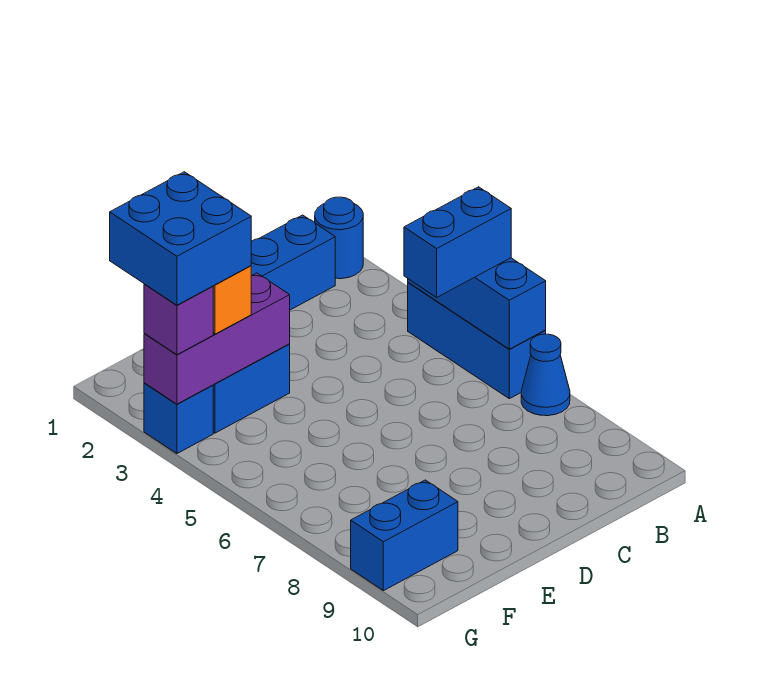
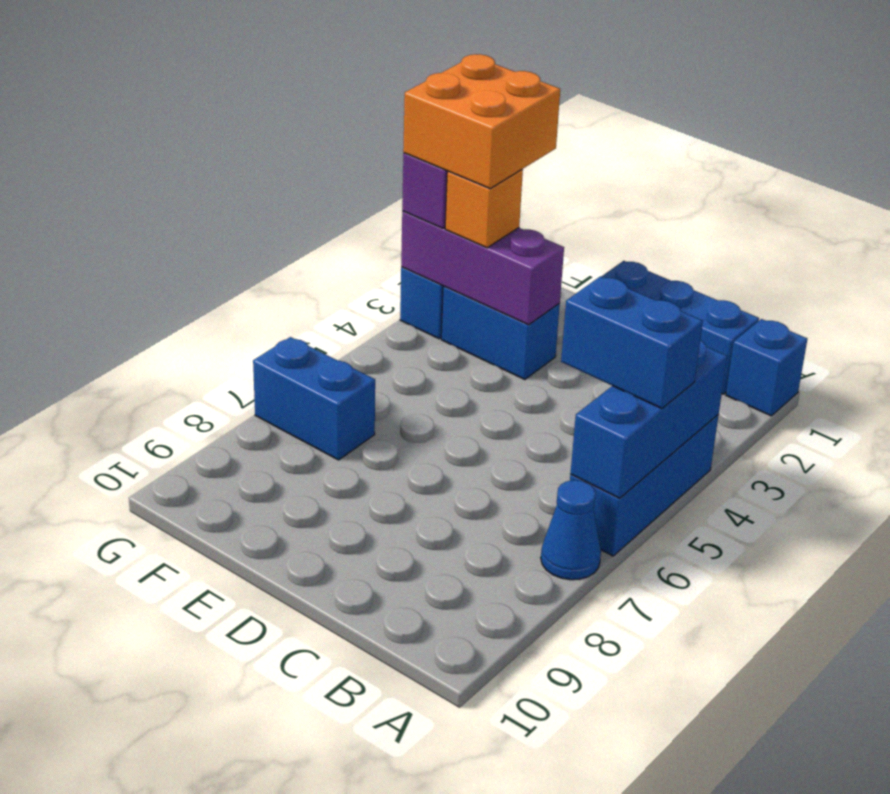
blue 1x1 round brick [315,197,363,279] -> blue 1x1 brick [726,319,807,416]
blue 2x2 brick [110,172,251,305] -> orange 2x2 brick [403,54,560,189]
blue 1x2 brick [351,480,458,591] -> blue 1x2 brick moved to [253,337,375,460]

